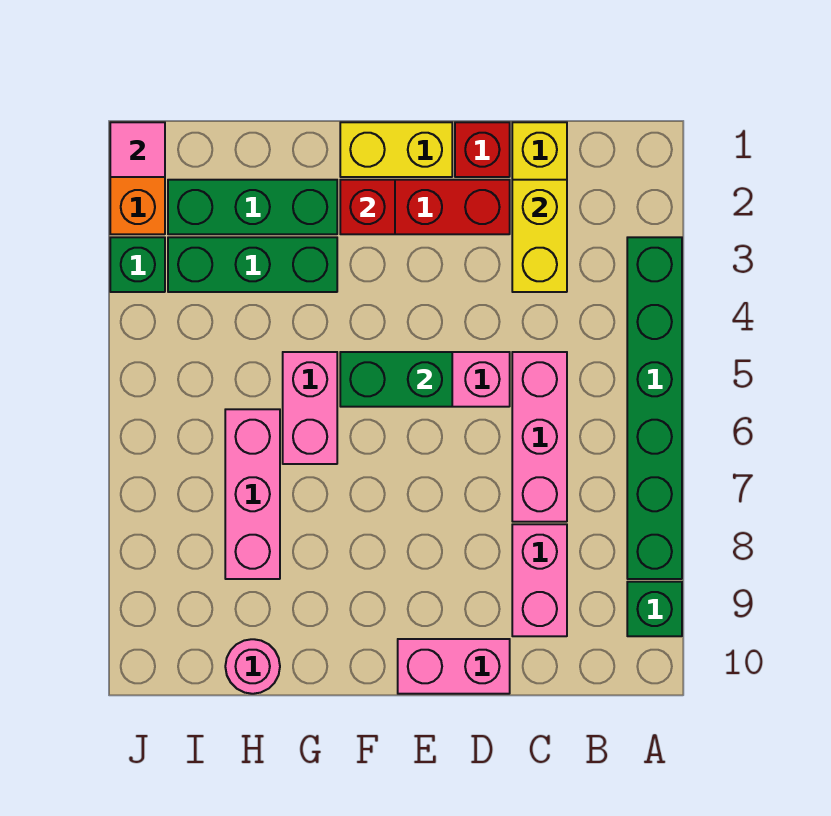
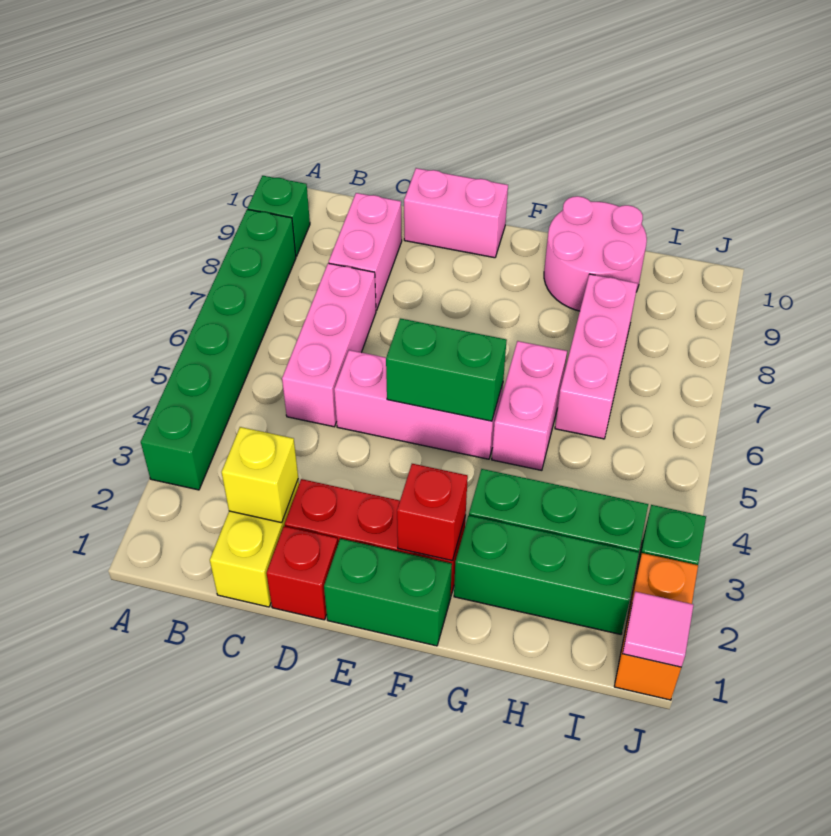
yellow 1x2 brick [512,180,567,292] -> yellow 1x1 brick [222,427,298,523]
yellow 1x2 brick [340,122,452,177] -> green 1x2 brick [324,539,452,646]
pink 1x1 round brick [225,639,280,694] -> pink 2x2 round brick [544,196,647,311]

